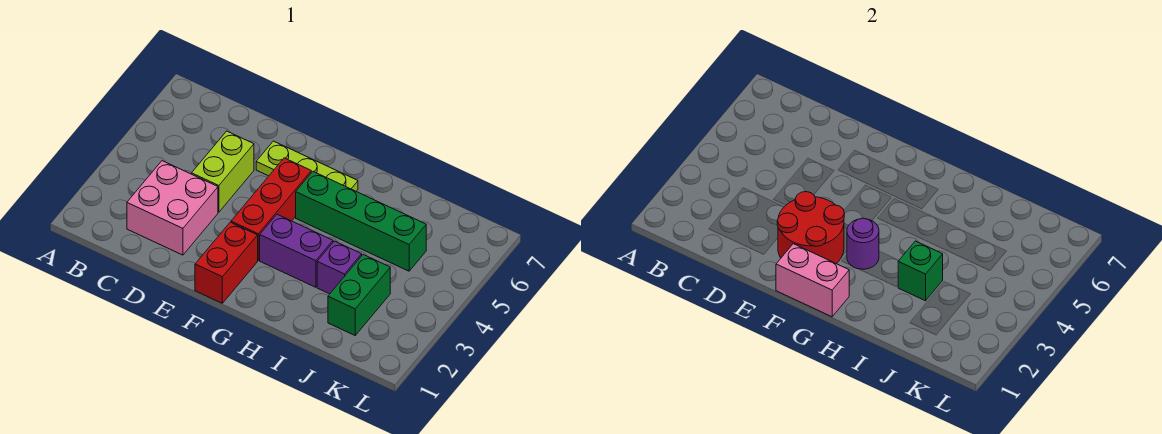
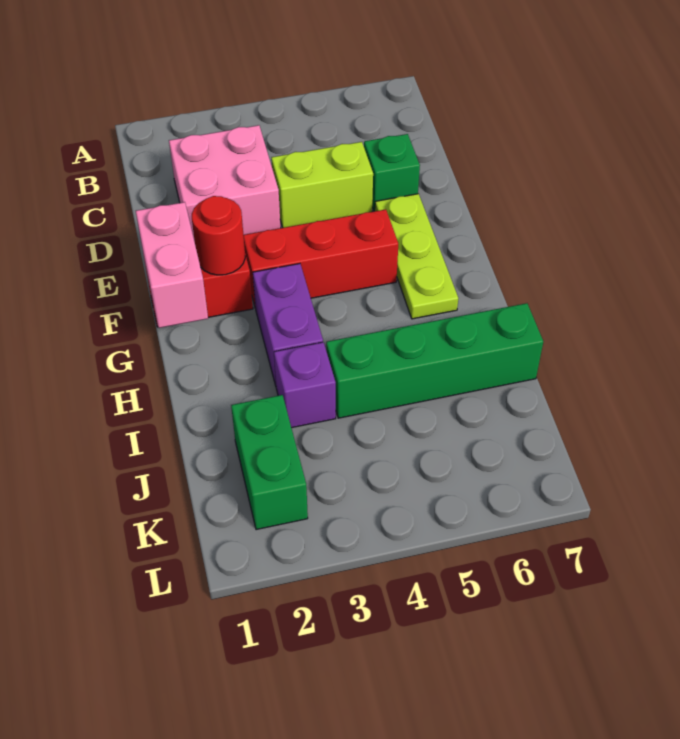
red 2x2 round brick [777,192,844,264] -> red 1x1 round brick [192,196,245,275]
purple 1x1 round brick [847,218,879,269] -> none
green 1x4 brick [296,172,426,271] -> green 1x4 brick turned to [326,303,543,418]
green 1x1 brick [898,241,943,301] -> green 1x1 brick moved to [364,134,420,211]
green 1x2 brick [328,255,390,335] -> green 1x2 brick turned to [231,395,308,530]

